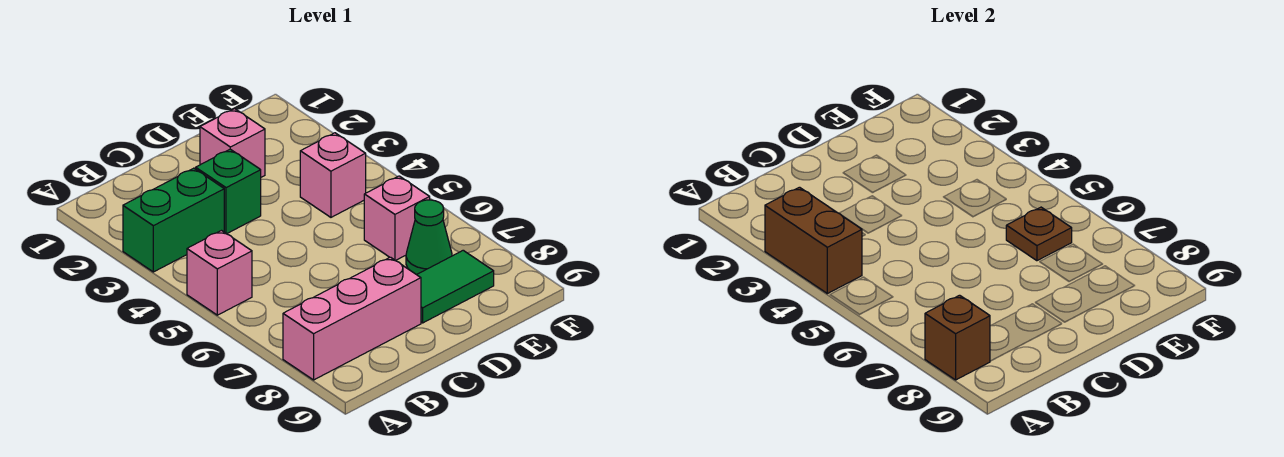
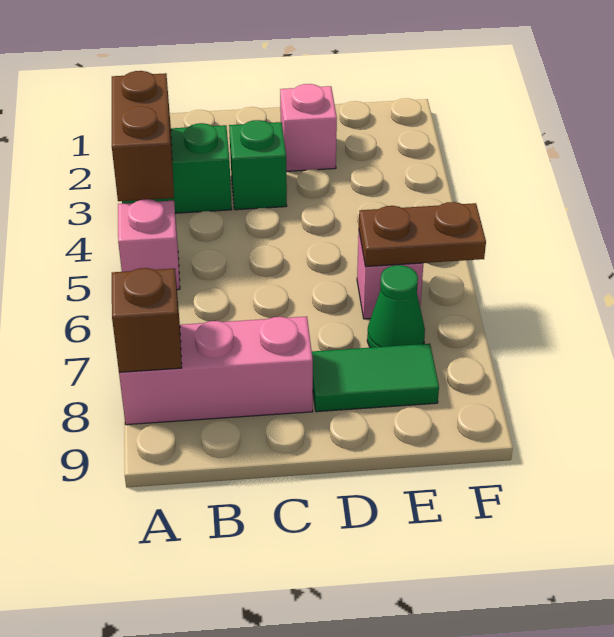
pink 1x1 brick [300,133,366,217] -> none
brown 1x1 plate [1006,207,1072,261] -> brown 1x2 plate [359,202,486,267]

